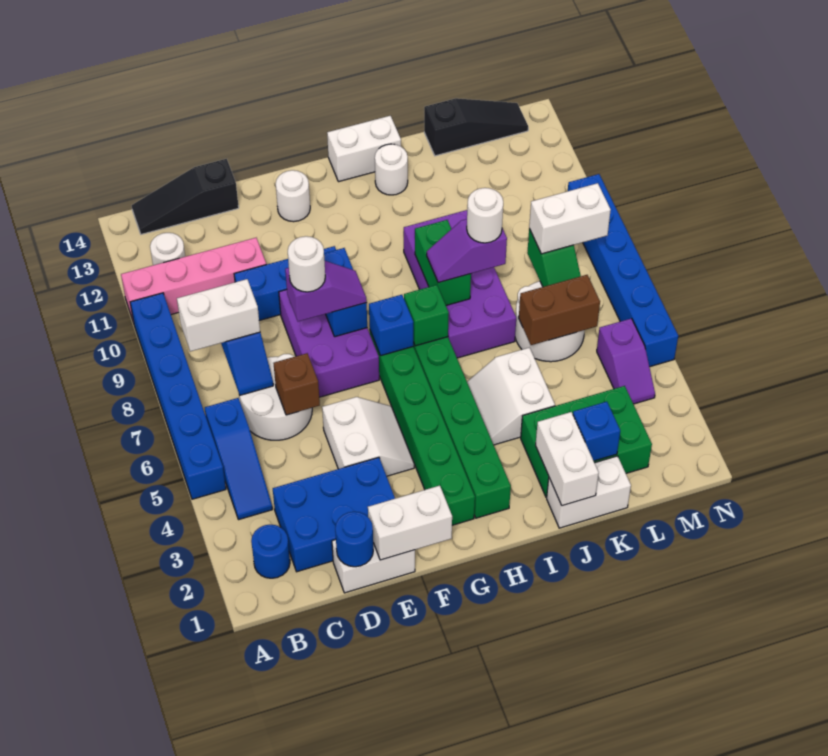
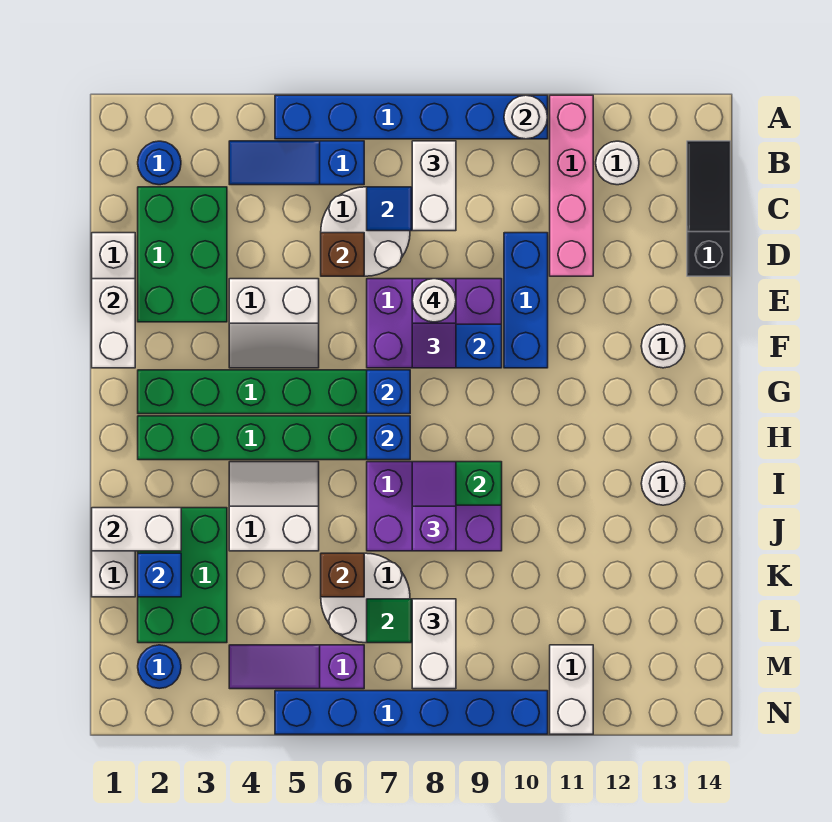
blue 2x3 brick [273,457,395,572] -> green 2x3 brick [138,187,227,322]
blue 1x1 round brick [335,512,373,567] -> blue 1x1 round brick moved to [138,645,181,689]
green 1x1 brick [404,285,449,346] -> blue 1x1 brick [367,416,410,460]
white 1x2 brick [327,116,401,182] -> white 1x2 brick moved to [550,645,593,734]
purple 2x4 brick [403,210,516,358] -> purple 2x3 brick [367,462,502,551]
white 1x1 round brick [467,188,503,243] -> white 1x1 round brick moved to [504,95,548,139]
brown 1x2 brick [519,275,600,345] -> brown 1x1 brick [321,553,364,597]
black 1x3 slope [424,98,528,156] -> none
purple 1x2 slope [597,318,655,404] -> purple 1x3 slope [229,645,364,689]

